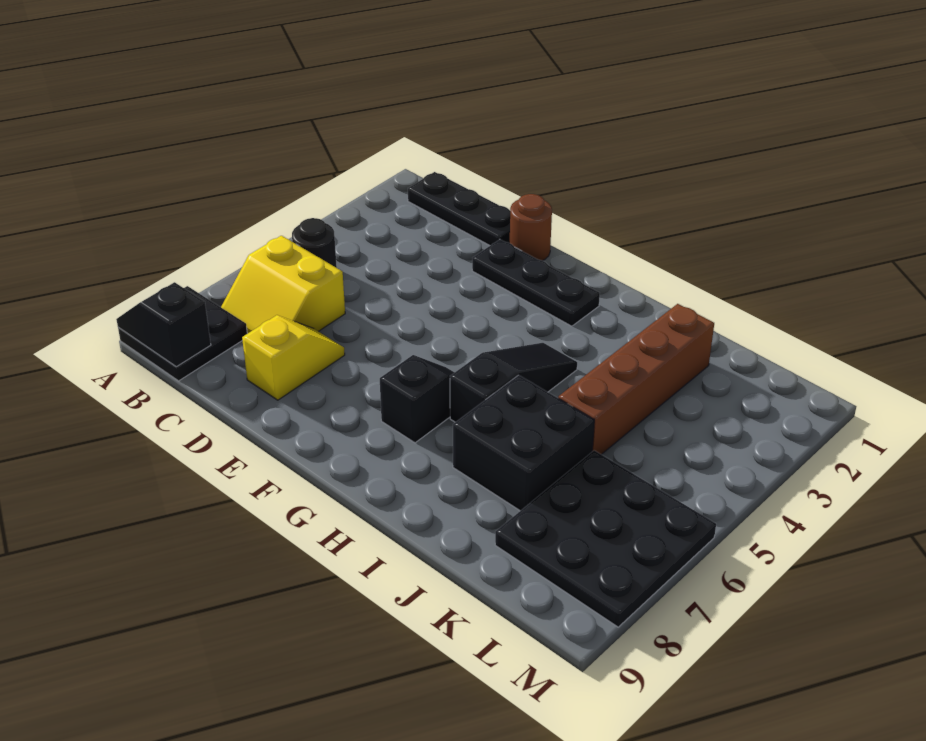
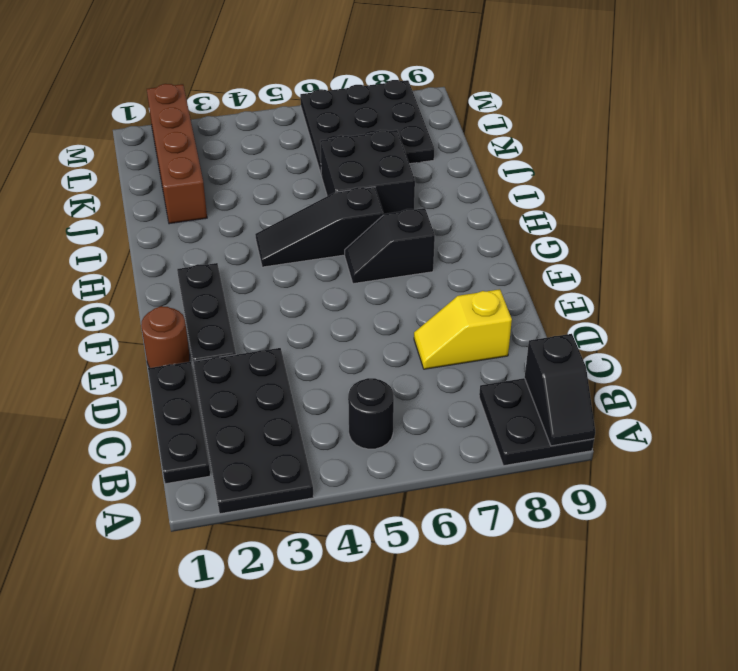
none -> black 2x4 plate [193,348,314,514]
yellow 2x2 slope [221,236,345,334] -> none
brown 1x4 brick [558,304,714,455] -> brown 1x4 brick turned to [147,84,207,224]

